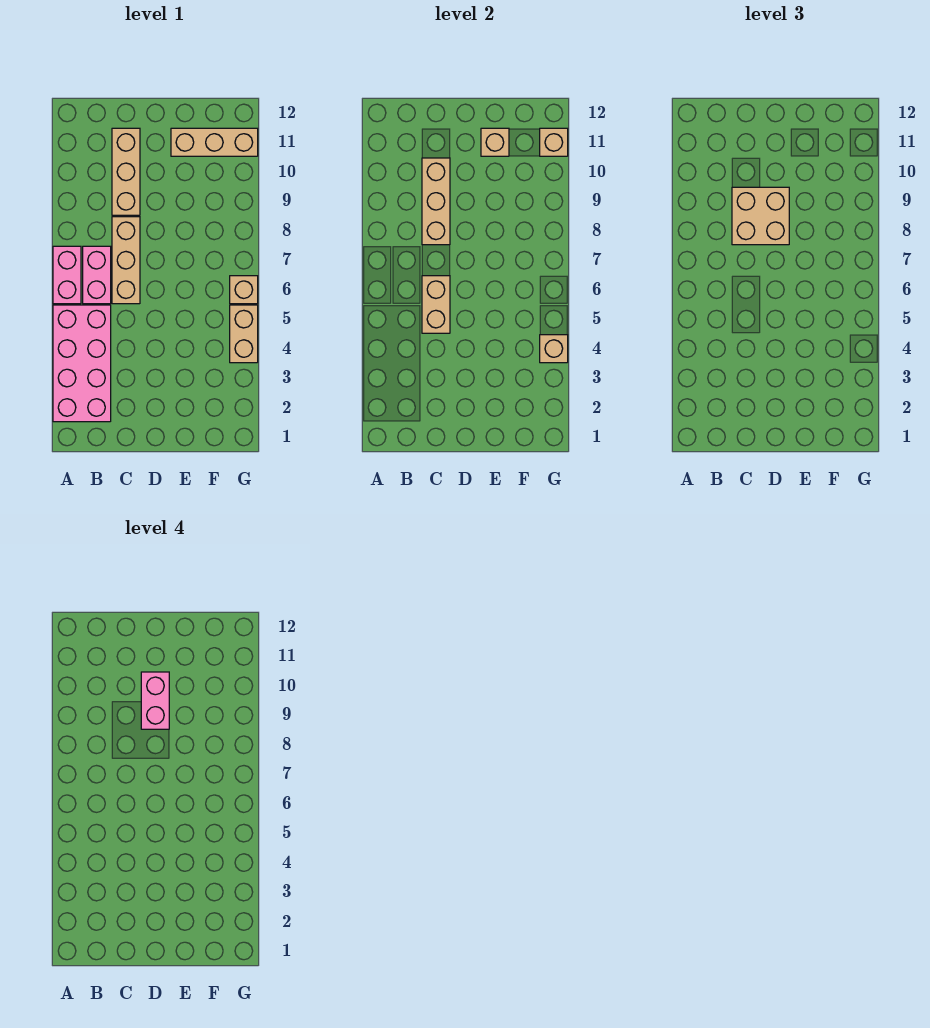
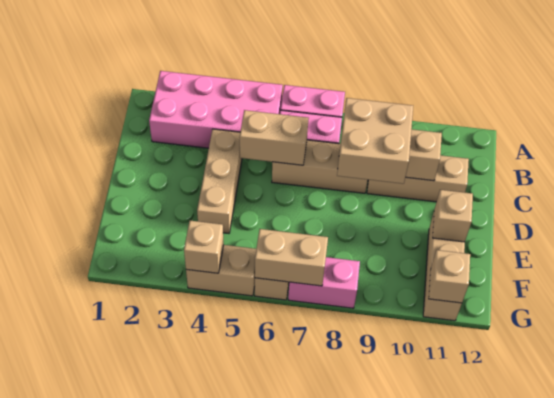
none -> tan 1x3 brick [197,129,242,233]
pink 1x2 brick [141,672,169,729] -> pink 1x2 brick moved to [288,257,360,308]
none -> tan 1x2 brick [255,229,328,286]

